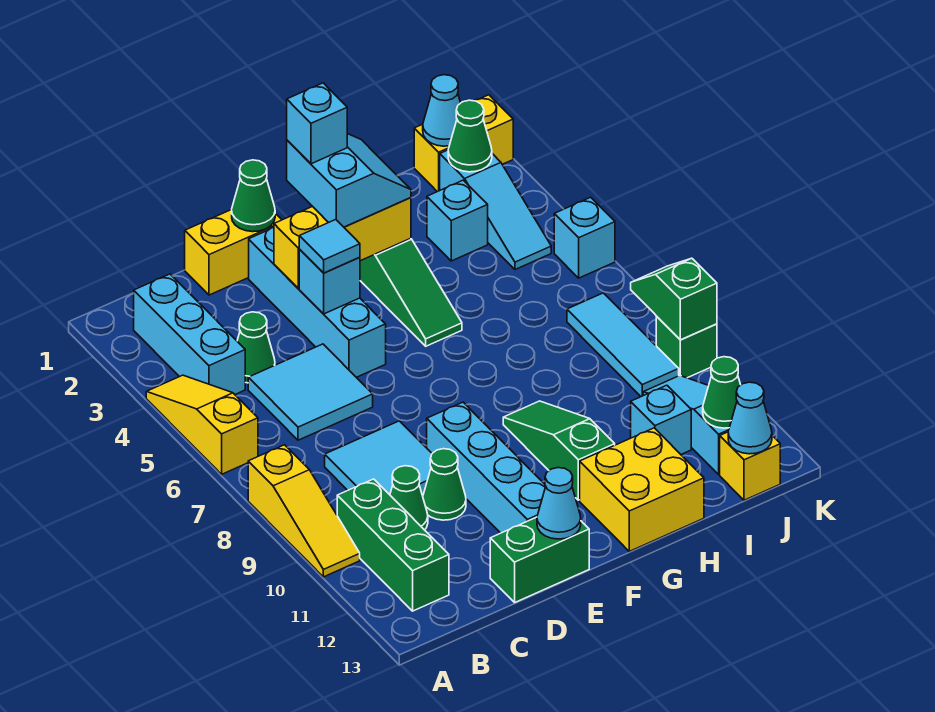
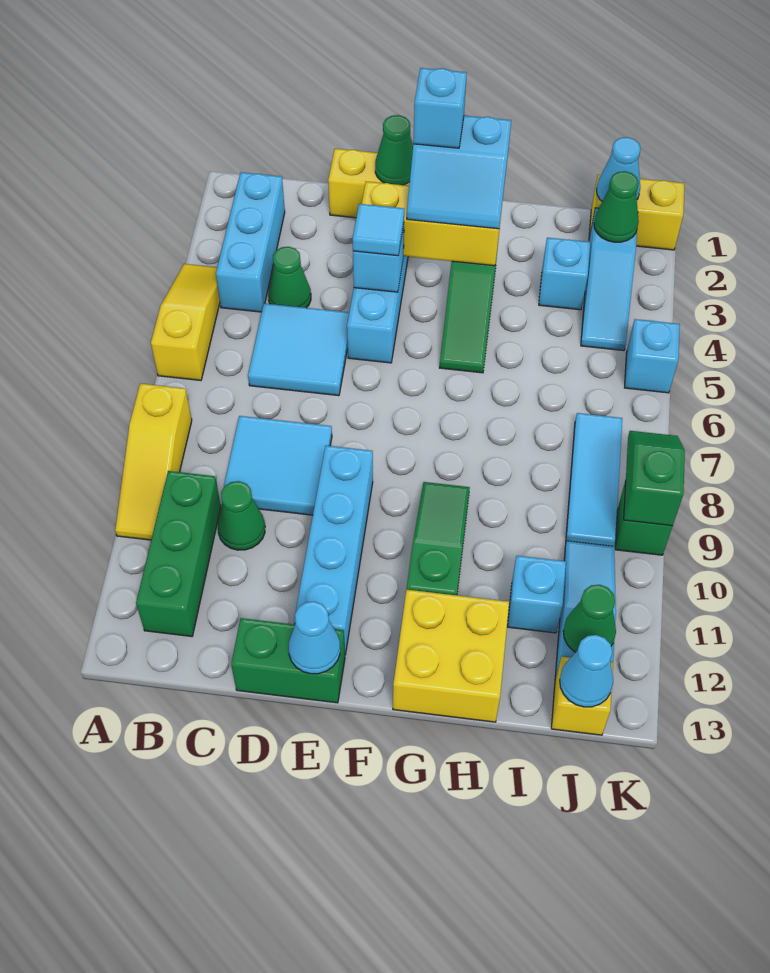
green 1x1 cone [423,449,466,520] -> none
cyan 2x2 slope [287,134,411,227] -> cyan 2x2 slope turned to [407,116,511,229]

